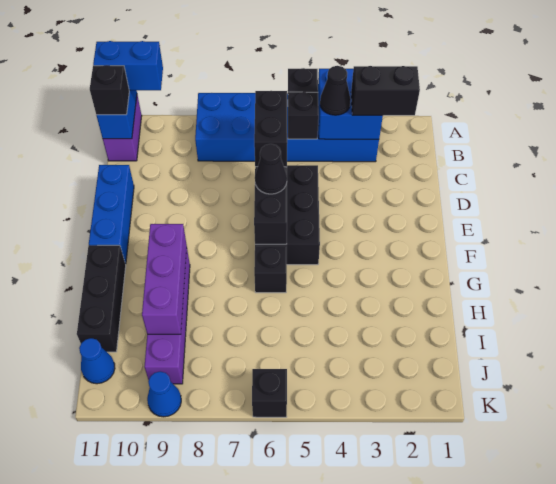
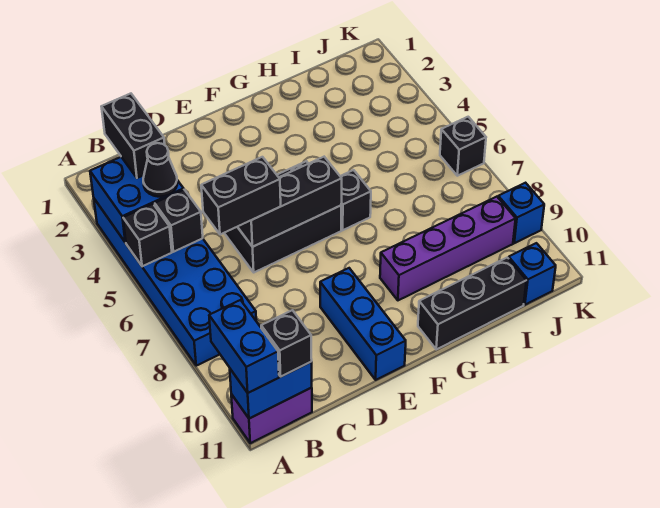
blue 1x3 brick [89,165,134,264] -> blue 1x3 brick turned to [320,268,406,380]
black 1x1 cone [255,144,287,194] -> none
purple 1x3 brick [142,224,187,334] -> none
blue 1x1 cone [79,338,115,384] -> blue 1x1 brick [509,243,556,305]
blue 1x1 cone [147,371,181,417] -> blue 1x1 brick [498,183,544,243]

